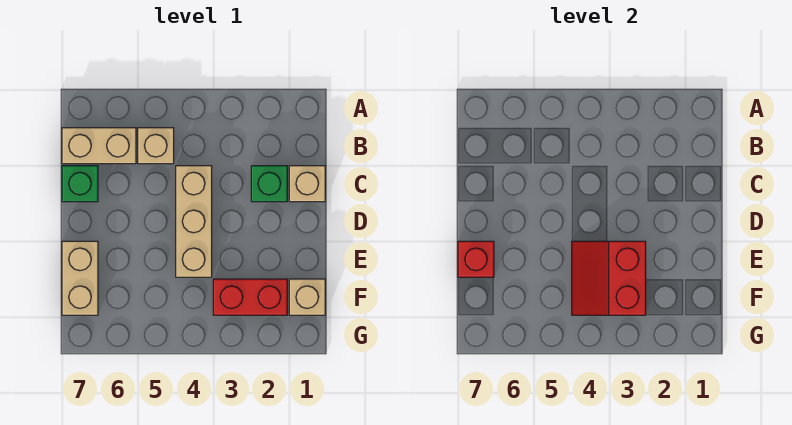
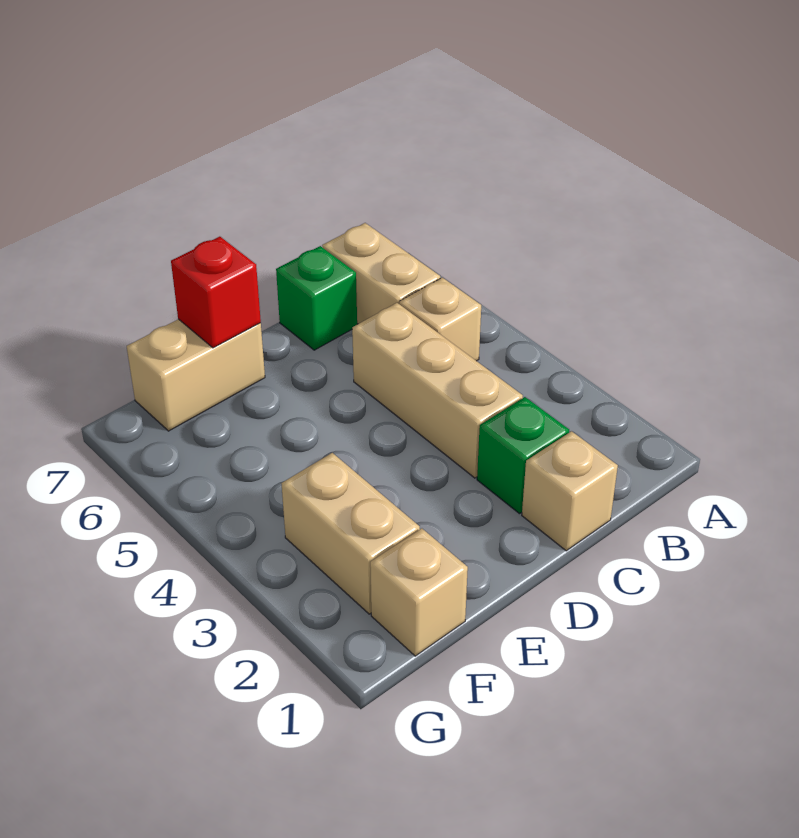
tan 1x3 brick [176,166,212,277] -> tan 1x3 brick turned to [352,303,523,478]
red 2x2 slope [572,241,646,315] -> none
red 1x2 brick [213,279,287,315] -> tan 1x2 brick [281,453,420,614]

